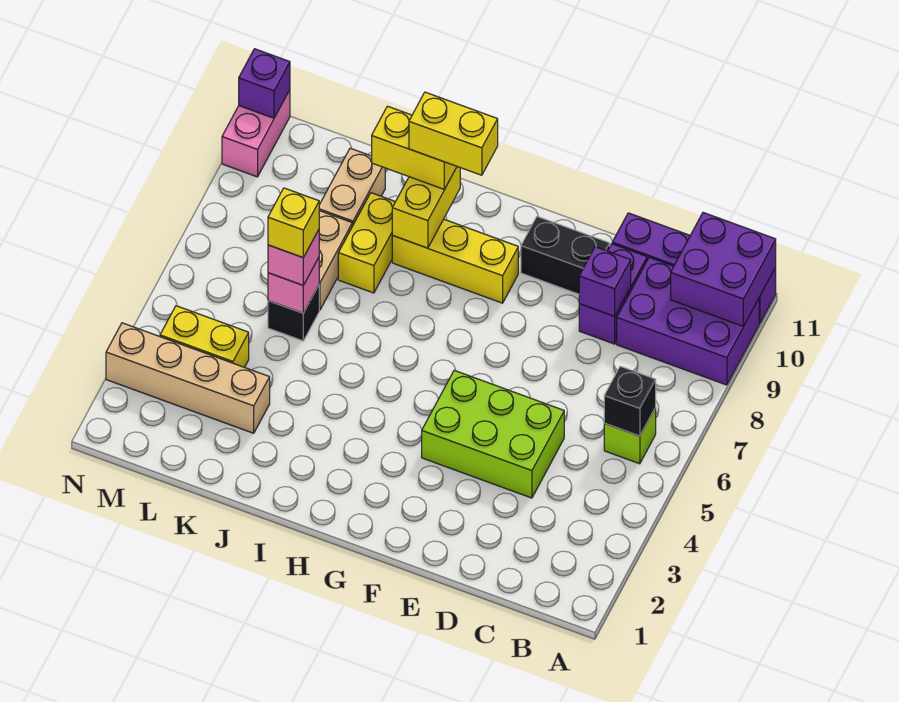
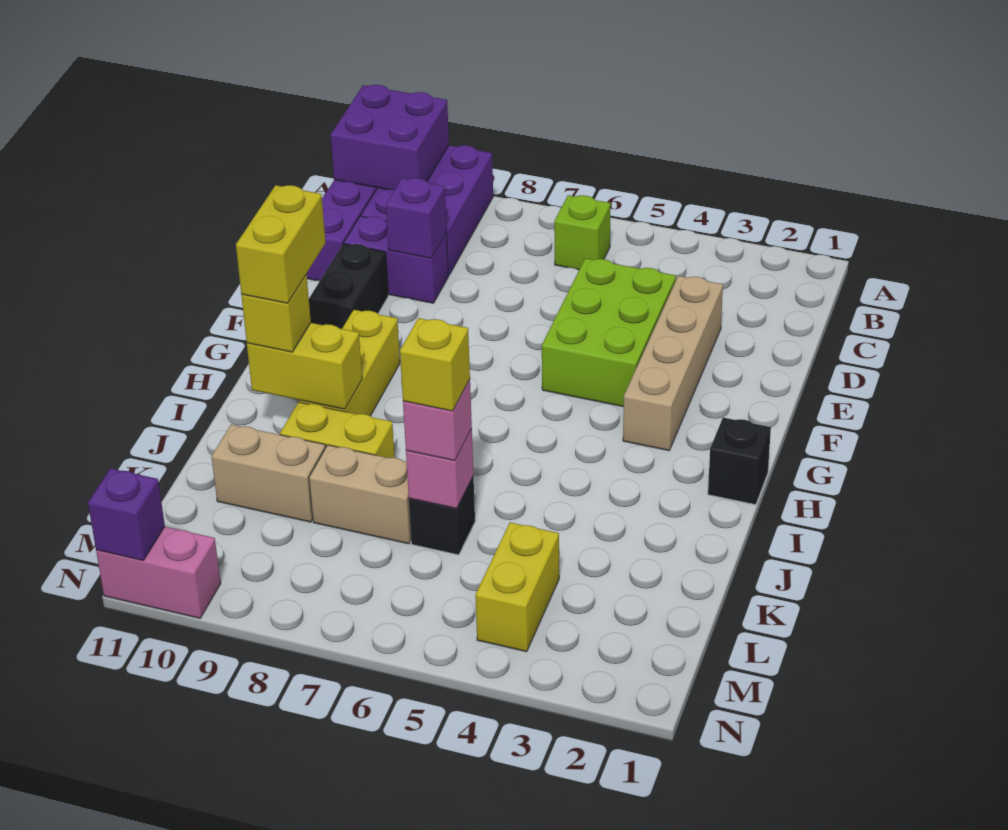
black 1x1 brick [604,366,656,436] -> black 1x1 brick moved to [708,418,771,505]
yellow 1x2 brick [372,106,457,189] -> yellow 1x1 brick [241,274,311,352]
tan 1x4 brick [106,323,270,433] -> tan 1x4 brick moved to [623,276,723,451]

